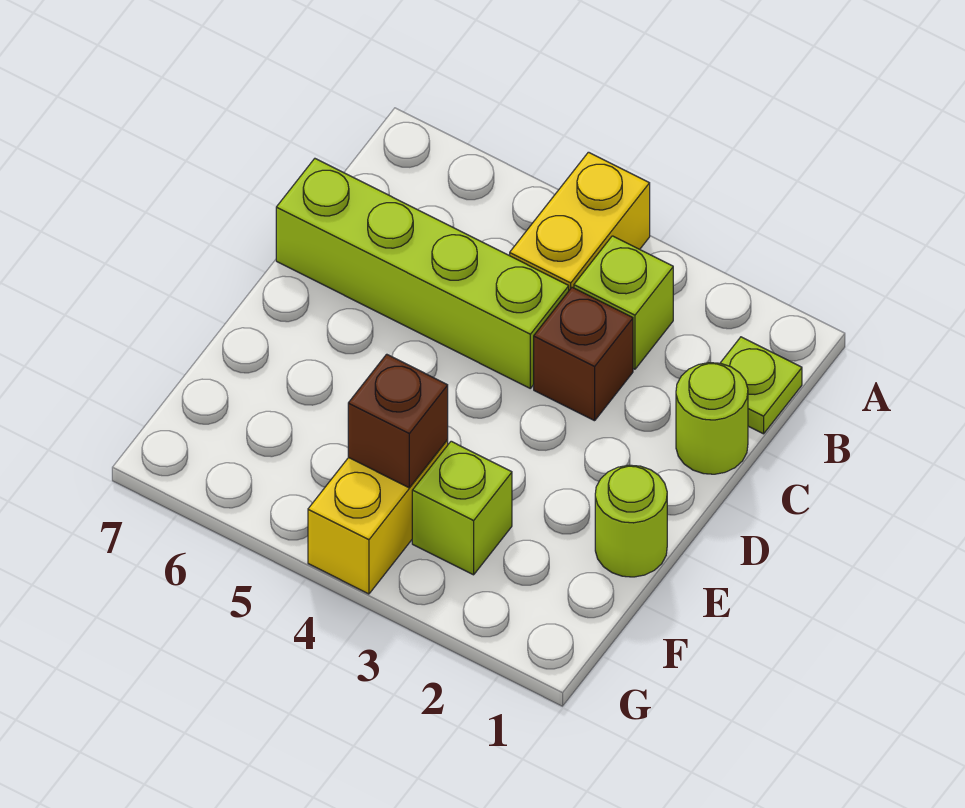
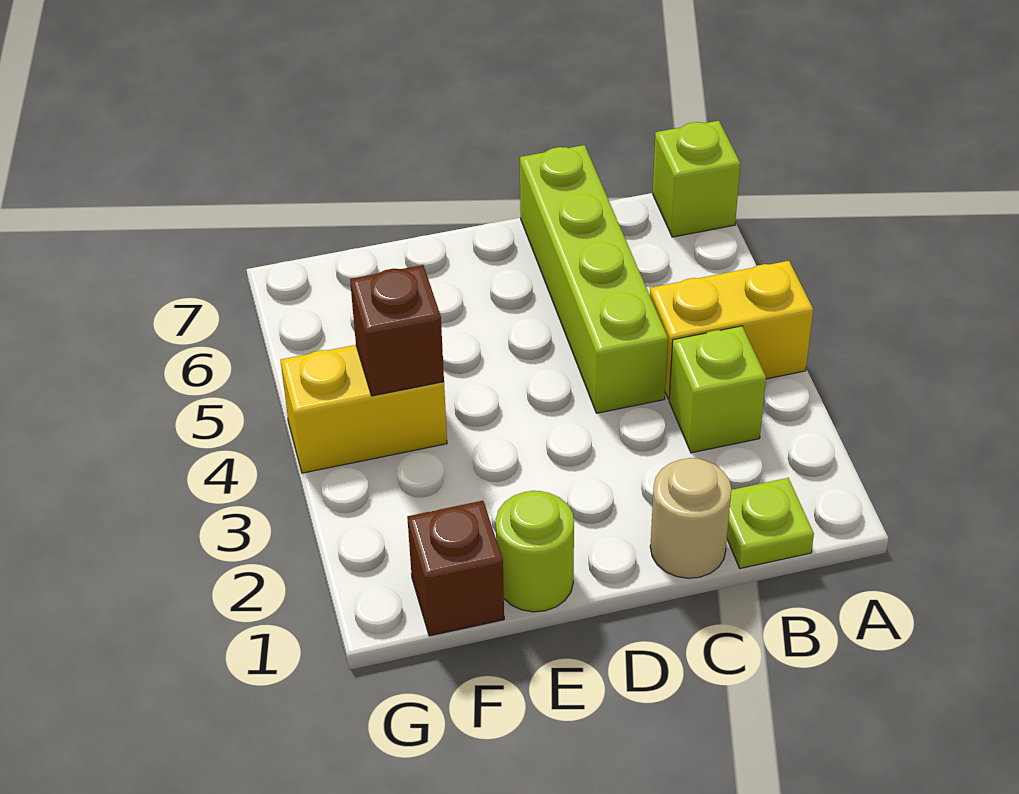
lime 1x1 round brick [676,363,748,474] -> tan 1x1 round brick [650,458,731,578]
brown 1x1 brick [534,287,633,421] -> brown 1x1 brick moved to [407,501,504,636]
lime 1x1 brick [412,441,512,575] -> lime 1x1 brick moved to [653,121,740,237]

